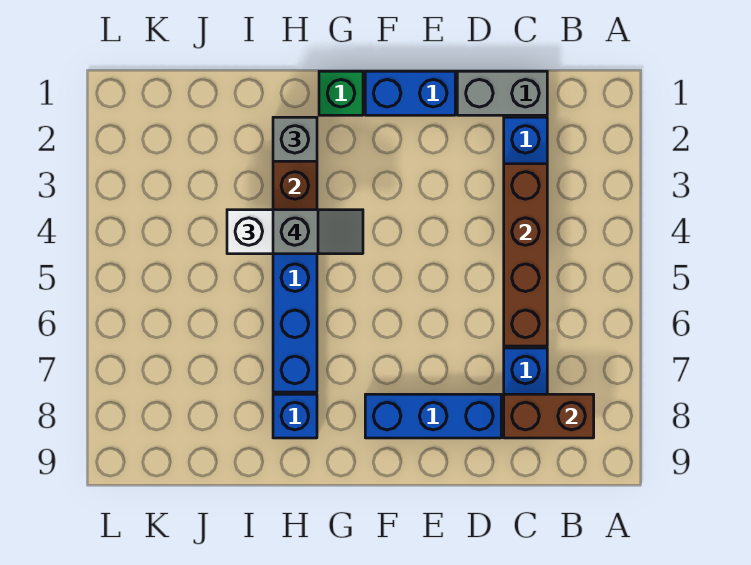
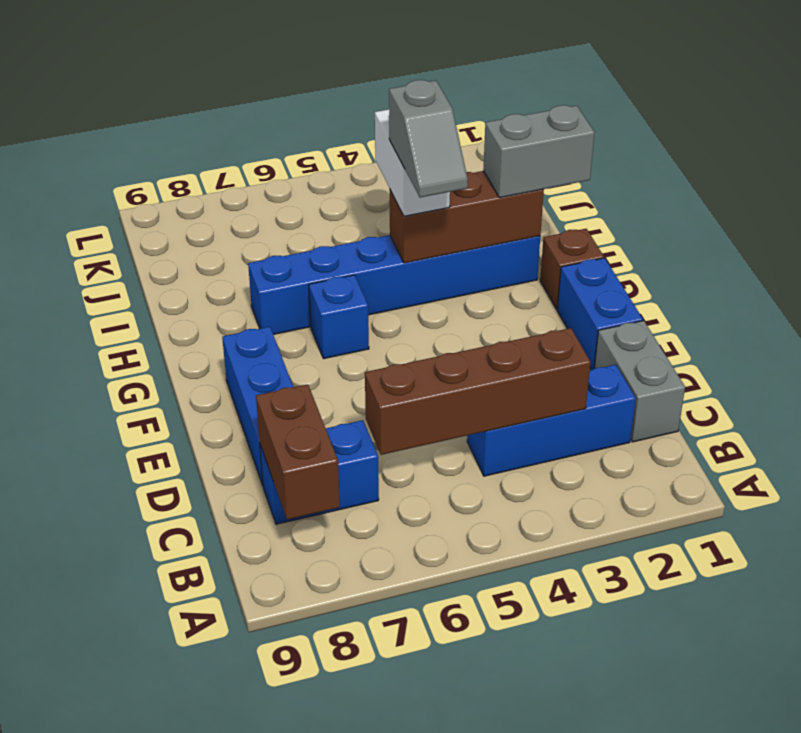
green 1x1 brick [319,71,363,115] -> brown 1x1 brick [540,229,604,309]
grey 1x1 brick [273,117,317,161] -> grey 1x2 brick [483,105,595,198]
blue 1x1 brick [273,394,317,438] -> blue 1x1 brick moved to [309,275,369,359]

